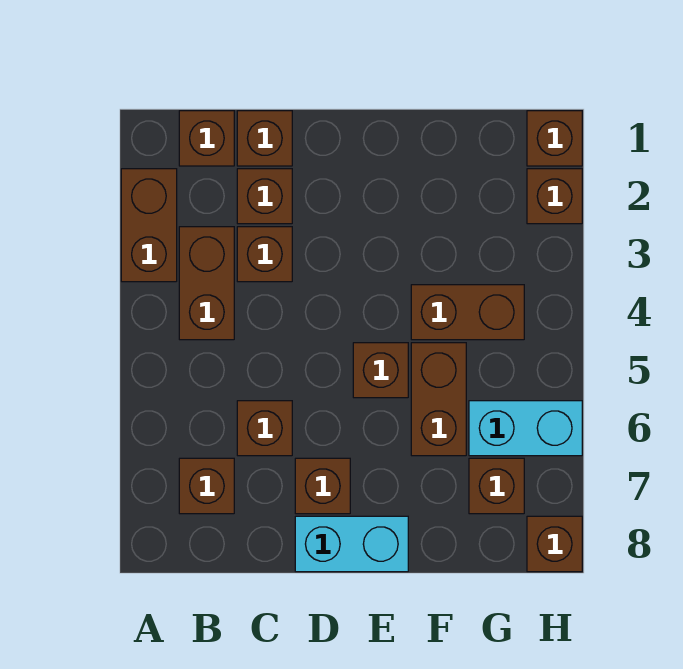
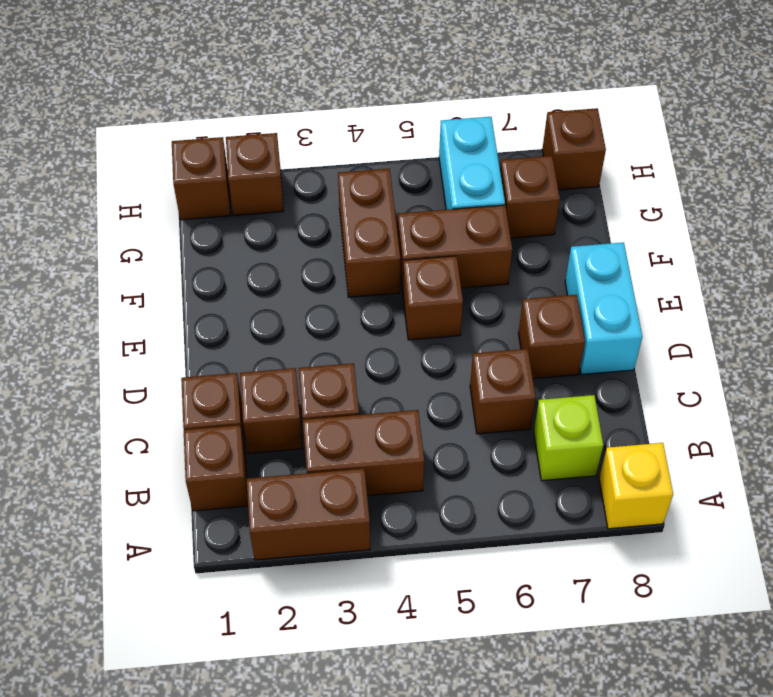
none -> yellow 1x1 brick [599,443,673,529]
brown 1x1 brick [179,458,234,514] -> lime 1x1 brick [534,395,603,481]

